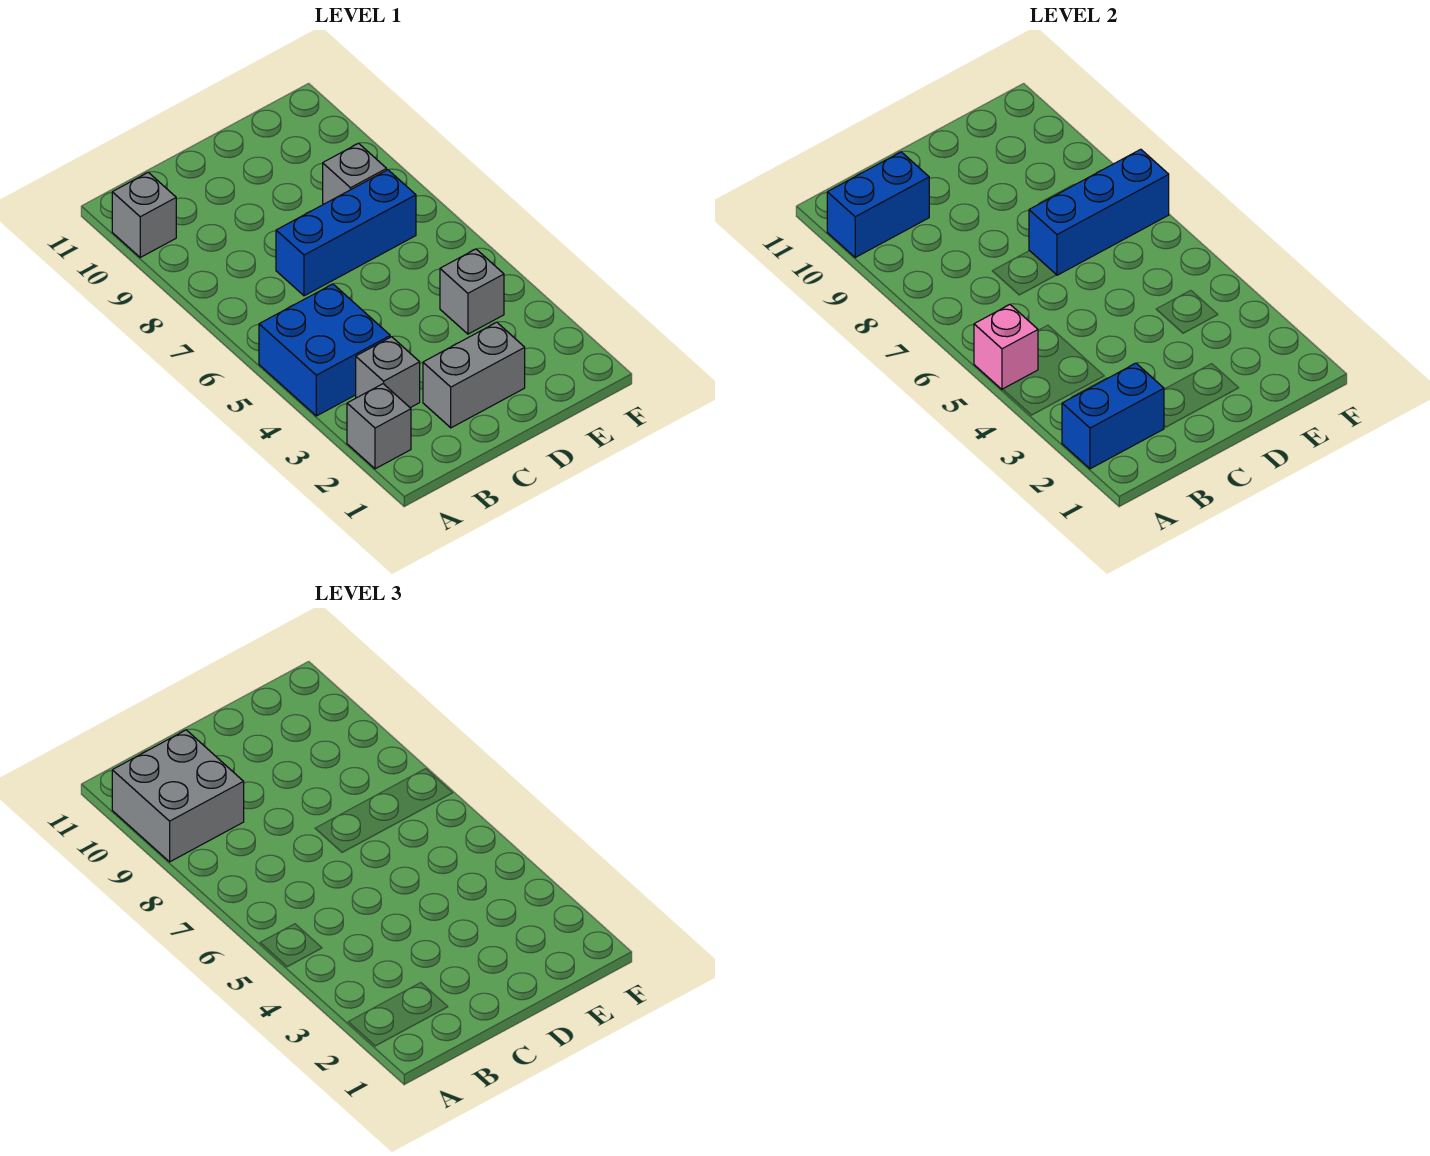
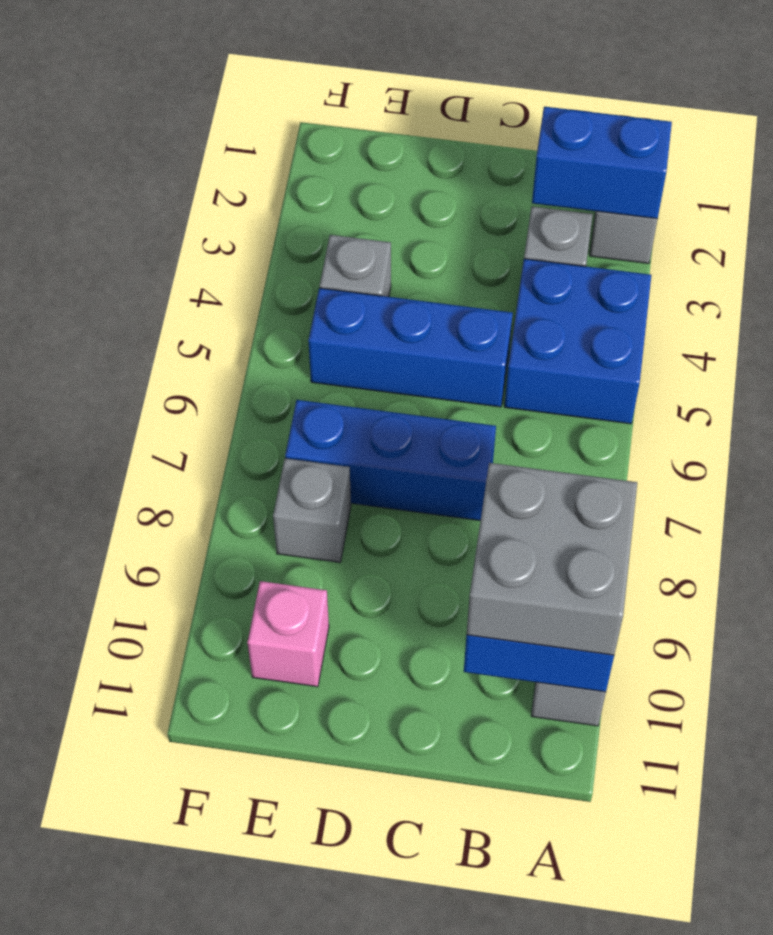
pink 1x1 brick [974,304,1038,389] -> pink 1x1 brick moved to [247,581,329,687]
grey 1x2 brick [423,322,525,428] -> none
blue 1x3 brick [1029,149,1169,275] -> blue 1x3 brick moved to [308,288,513,407]

